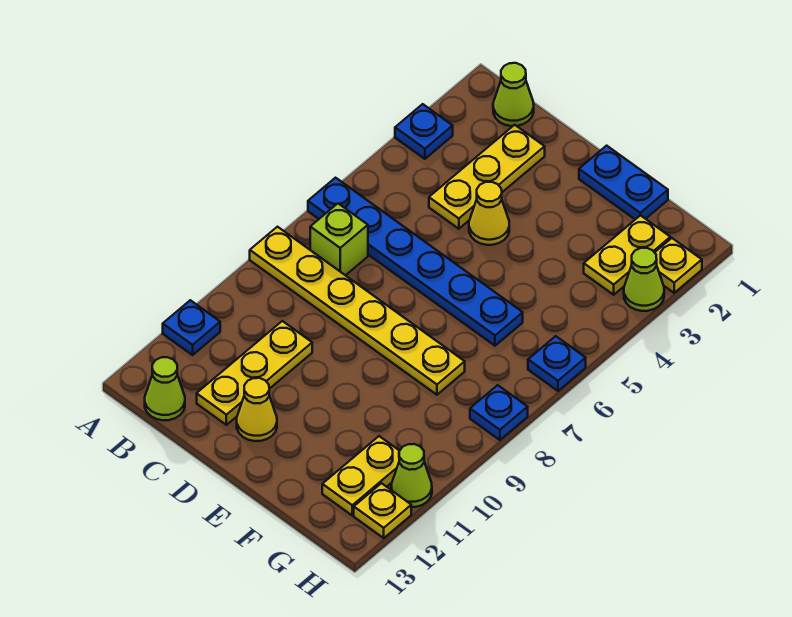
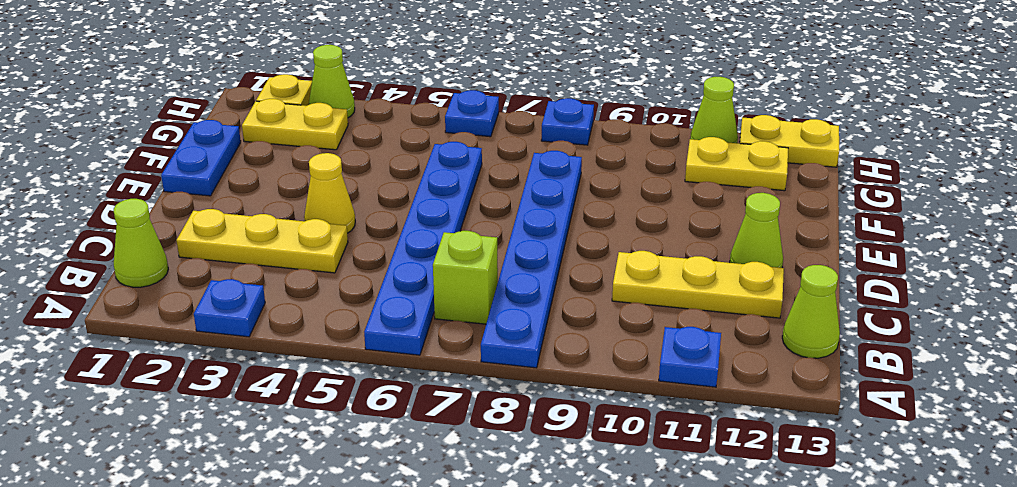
yellow 1x6 plate [250,227,465,395] -> blue 1x6 plate [481,151,582,368]
yellow 1x1 cone [237,378,277,441] -> lime 1x1 cone [730,193,783,268]
yellow 1x1 plate [354,483,411,538] -> yellow 1x2 plate [740,115,839,167]

